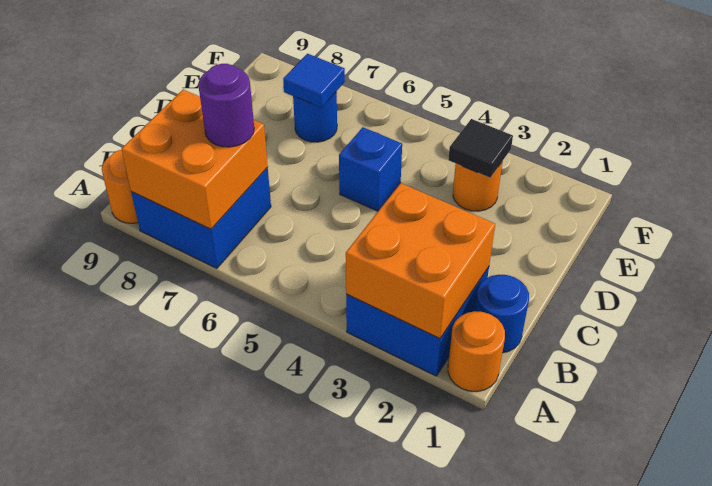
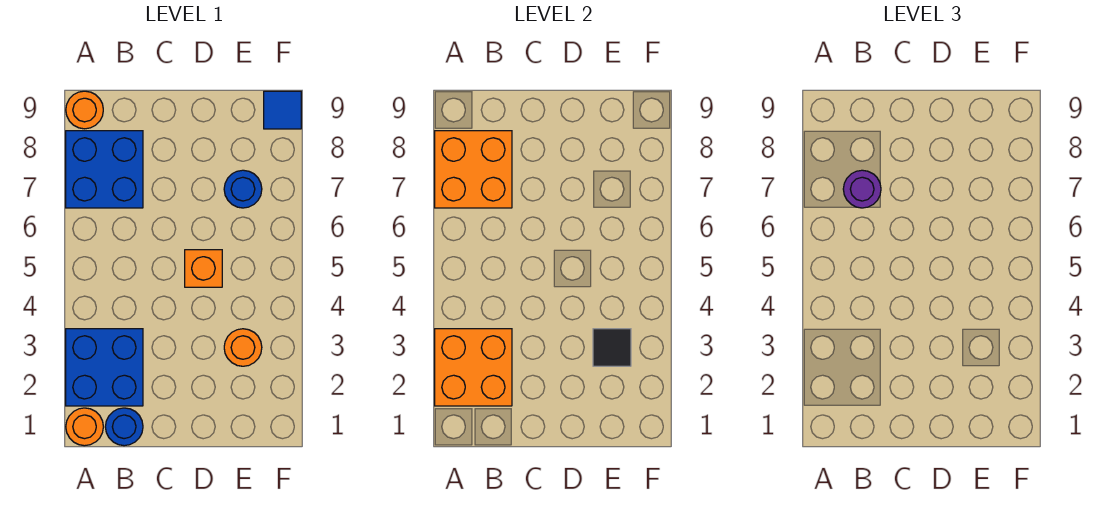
blue 1x1 brick [339,127,402,211] -> orange 1x1 brick [185,250,222,287]
blue 1x1 tile [283,54,345,107] -> blue 1x1 tile moved to [264,91,301,129]

